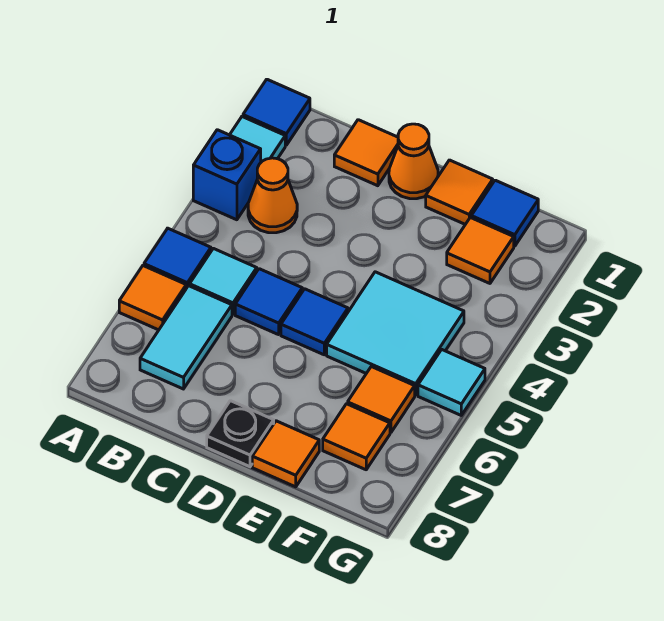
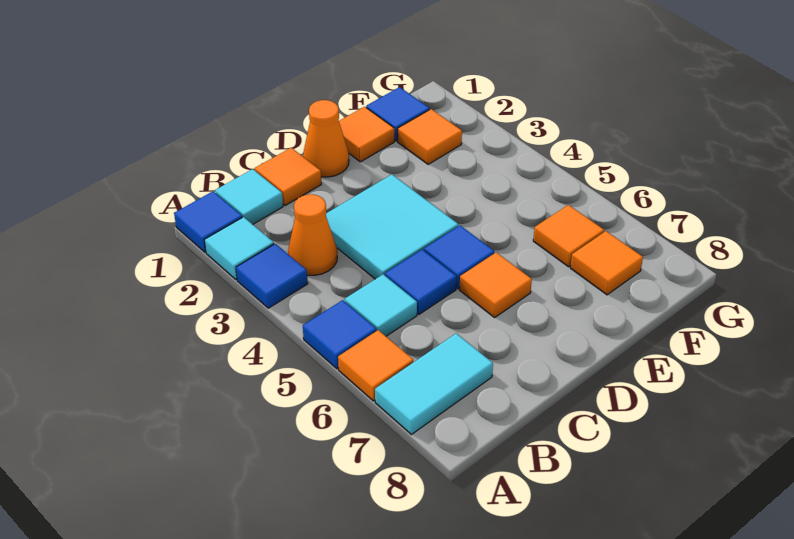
blue 1x1 brick [193,130,261,220] -> blue 1x1 tile [236,244,308,308]
cyan 1x2 tile [140,286,232,389] -> cyan 1x2 tile turned to [375,333,493,434]
black 1x1 plate [207,401,274,467] -> none
cyan 2x2 tile [327,272,464,395] -> cyan 2x2 tile moved to [326,174,458,279]
orange 1x1 tile [252,421,319,487] -> orange 1x1 tile moved to [459,252,532,317]
cyan 1x1 tile [418,350,485,415] -> cyan 1x1 tile moved to [215,169,283,224]

